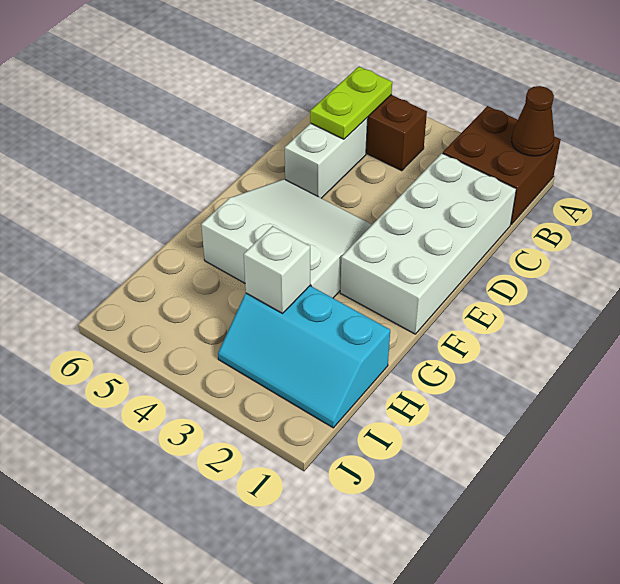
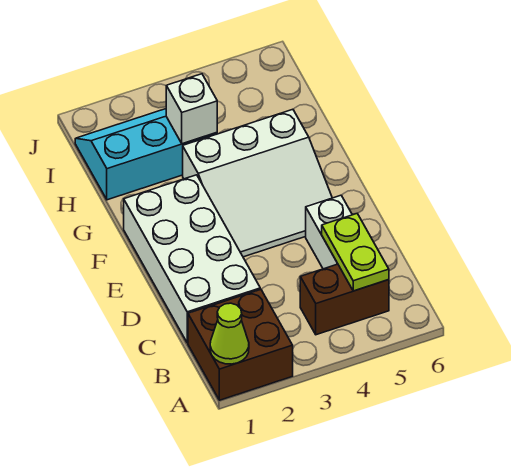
brown 1x1 cone [511,86,554,156] -> lime 1x1 cone [210,303,249,364]

